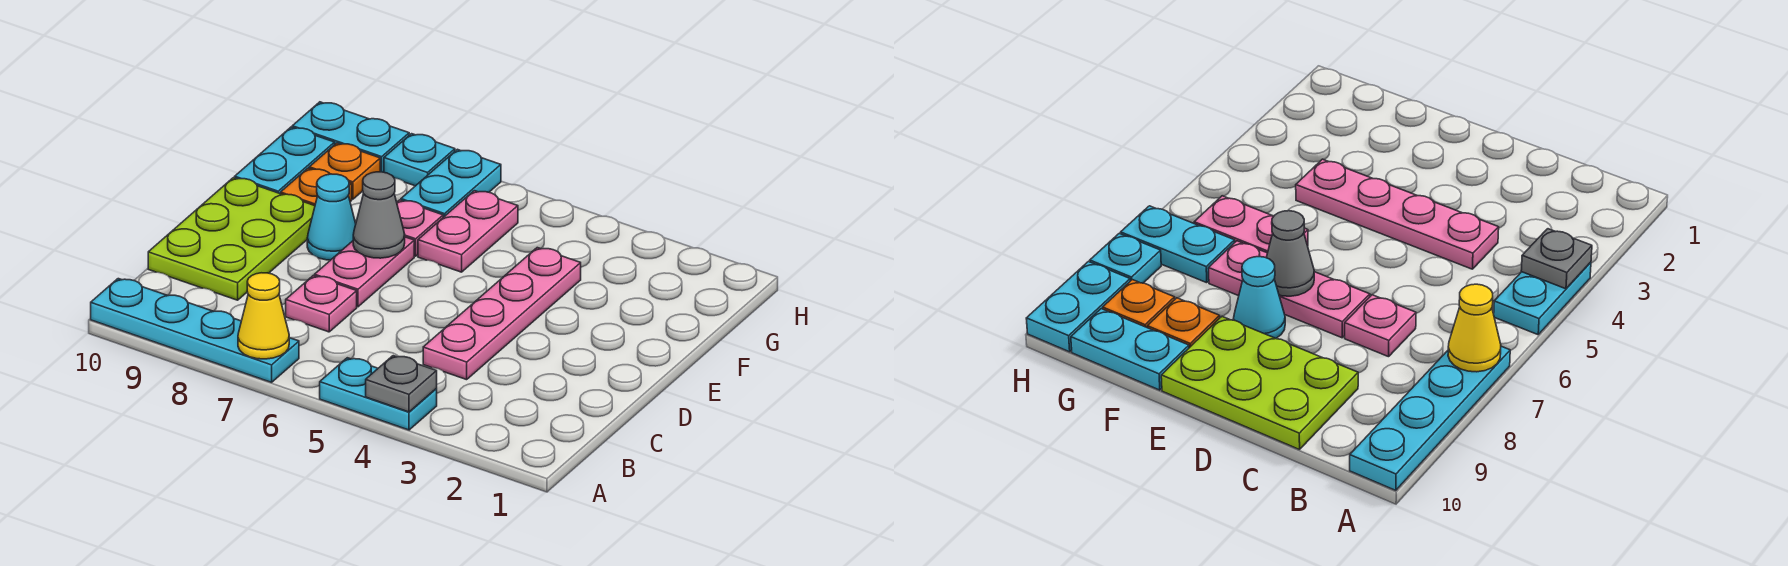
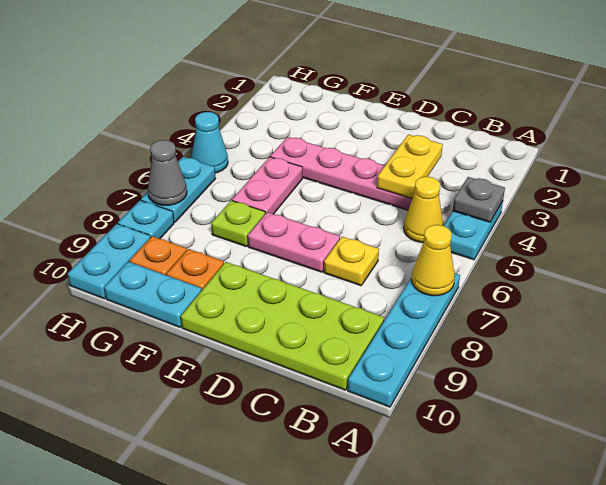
none -> yellow 1x1 cone [404,177,444,243]
none -> yellow 1x2 plate [377,134,443,199]
pink 1x1 plate [286,276,357,332] -> yellow 1x1 plate [324,237,379,286]
lime 2x3 plate [148,178,315,300] -> lime 2x4 plate [181,262,384,390]
grey 1x1 cone [353,172,405,258] -> grey 1x1 cone moved to [148,140,187,205]
cyan 1x1 cone [307,174,356,260] -> cyan 1x1 cone moved to [191,112,228,173]
pink 1x2 plate [418,191,518,272] -> pink 1x2 plate turned to [232,157,302,214]
pink 1x1 plate [397,200,443,256] -> lime 1x1 plate [211,201,265,247]
cyan 1x2 plate [401,149,501,217] -> cyan 1x2 plate turned to [141,157,216,222]

